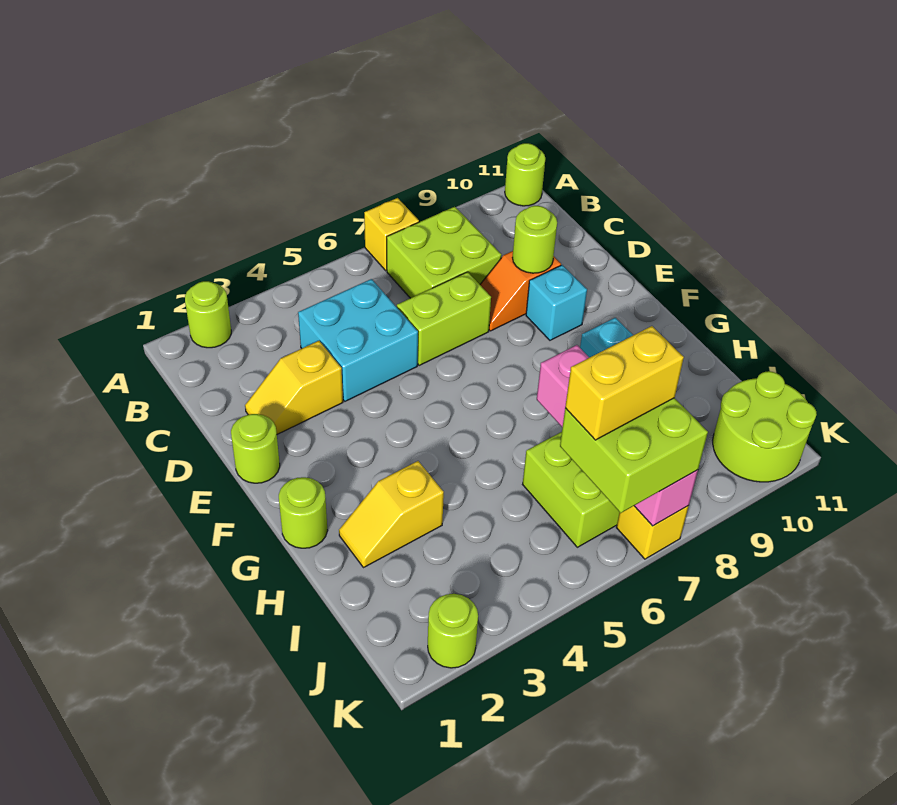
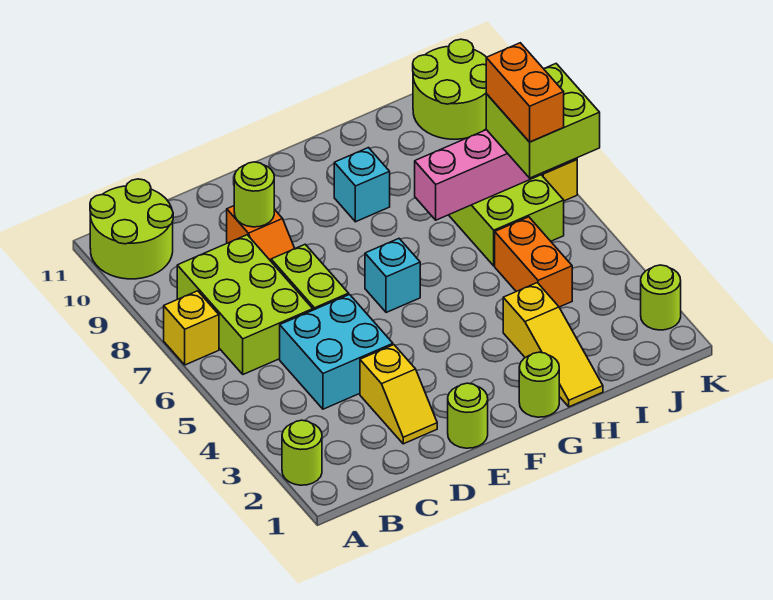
lime 1x1 round brick [505,143,545,206] -> lime 2x2 round brick [90,179,173,279]
lime 2x2 brick [387,207,501,298] -> lime 2x3 brick [177,235,313,374]
cyan 1x1 brick [526,265,587,340] -> cyan 1x1 brick moved to [365,239,420,313]
yellow 1x2 slope [339,461,444,568] -> yellow 1x3 slope [503,283,603,407]
none -> orange 1x2 brick [495,217,572,307]
yellow 1x2 brick [565,326,684,440] -> orange 1x2 brick [486,43,564,142]

